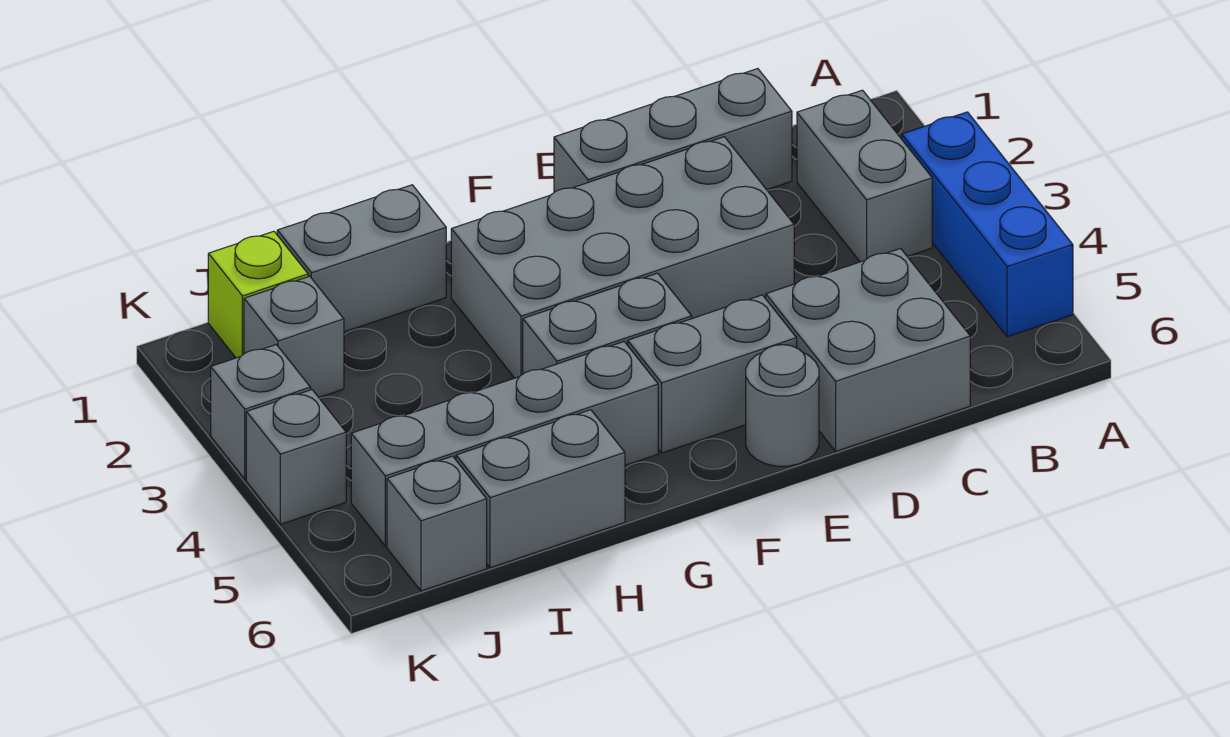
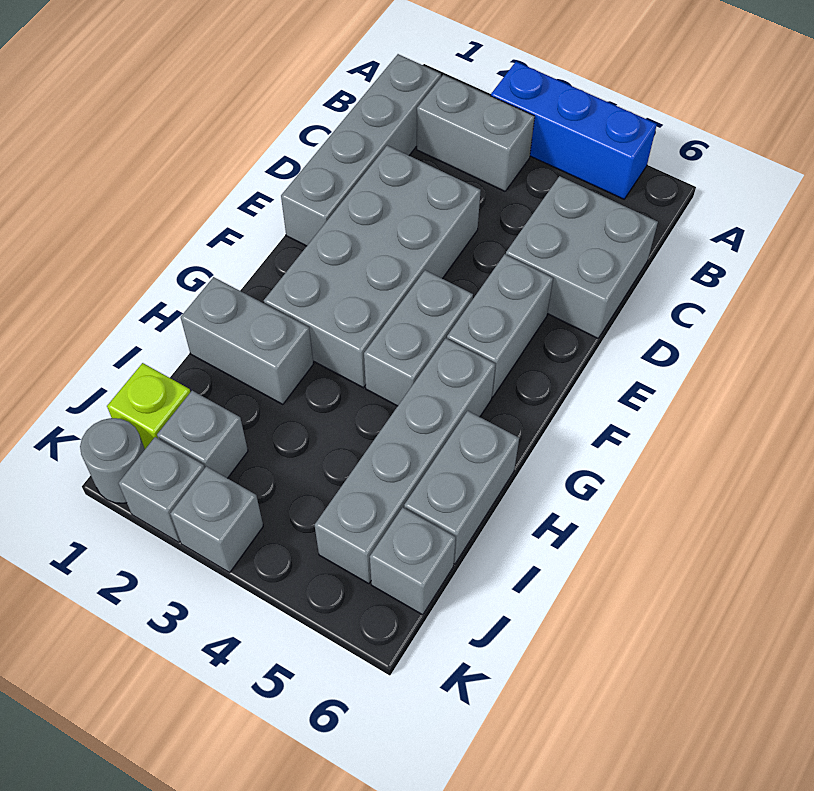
grey 1x3 brick [554,69,792,192] -> grey 1x4 brick [281,54,441,246]
grey 1x1 round brick [746,345,819,466] -> grey 1x1 round brick moved to [80,418,145,503]
grey 1x2 brick [277,185,446,332] -> grey 1x2 brick turned to [181,277,313,404]
grey 1x1 brick [246,390,346,524] -> grey 1x1 brick moved to [119,437,205,542]

